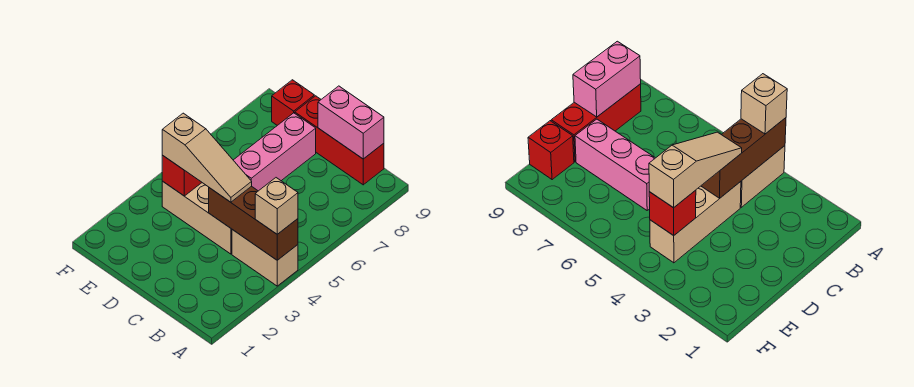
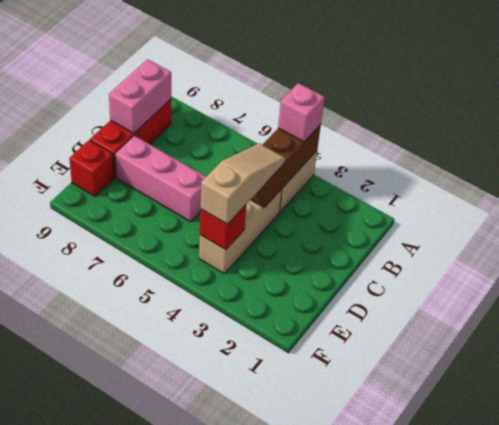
tan 1x1 brick [255,178,298,234] -> pink 1x1 brick [278,83,325,142]

